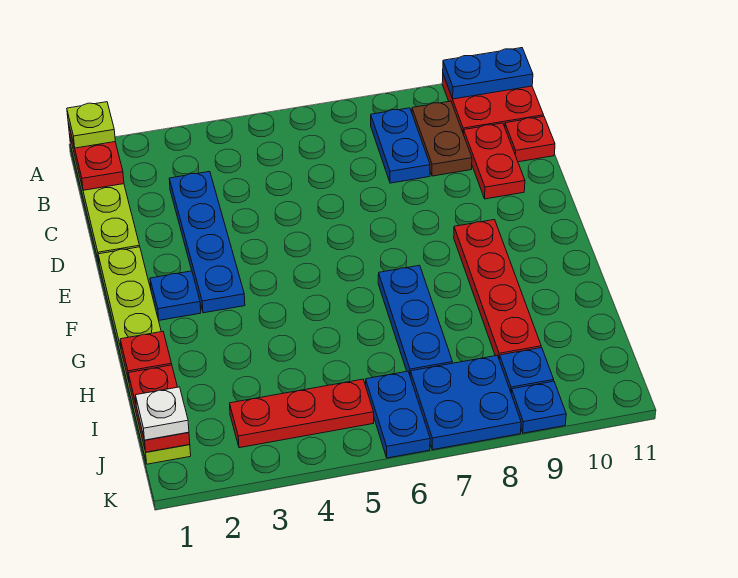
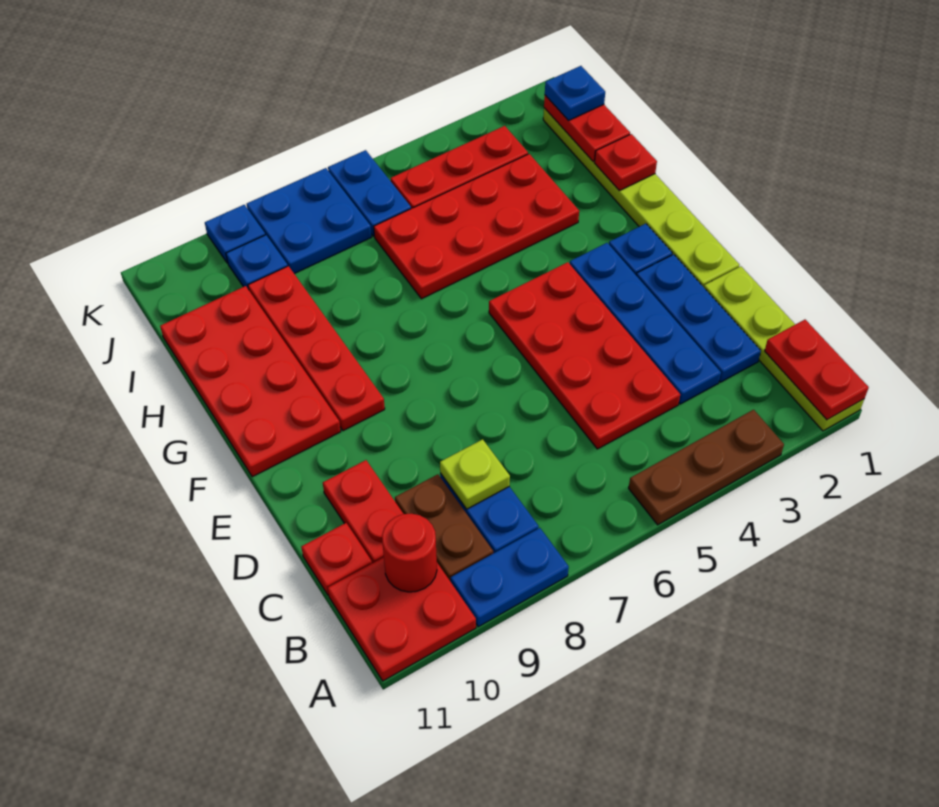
lime 1x1 plate [67,102,115,148] -> lime 1x1 plate moved to [440,439,510,509]
none -> brown 1x3 plate [629,410,784,525]
blue 1x2 plate [443,48,533,99] -> blue 1x2 plate moved to [451,528,569,627]
none -> red 1x1 round brick [382,514,437,592]
none -> red 2x4 plate [489,262,680,449]
none -> red 2x4 plate [160,286,341,477]
blue 1x3 plate [378,265,453,375] -> blue 1x3 plate moved to [636,254,761,382]
none -> red 2x4 plate [374,154,579,299]
white 1x1 plate [136,387,189,440] -> blue 1x1 plate [545,66,605,121]

